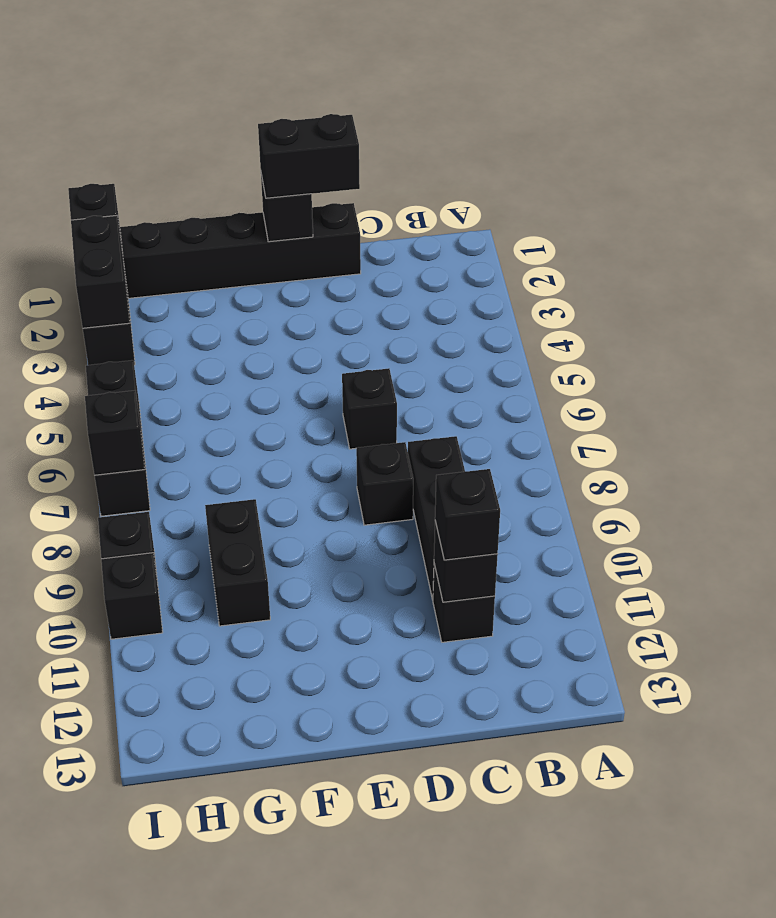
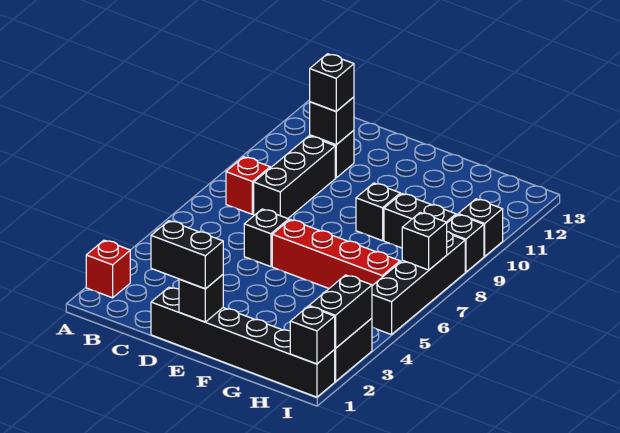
none -> red 1x1 brick [86,240,130,298]
none -> red 1x1 brick [226,157,270,214]
black 1x1 brick [356,442,413,525] -> black 1x1 brick moved to [356,183,400,241]
none -> red 1x4 brick [272,220,400,288]
black 1x2 brick [205,499,270,626] -> black 1x2 brick turned to [384,194,456,248]
black 1x3 brick [86,360,150,516] -> black 1x4 brick [372,232,465,335]

